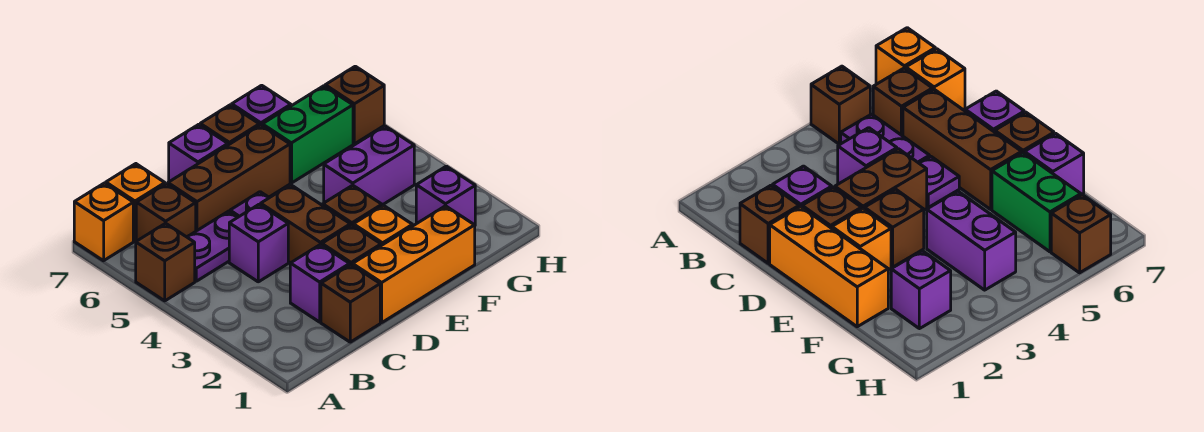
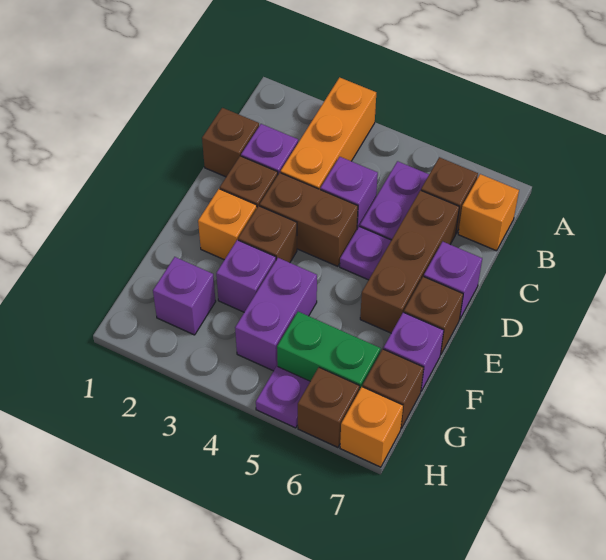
brown 1x1 brick [136,223,195,301] -> brown 1x1 brick moved to [363,349,424,429]
orange 1x1 brick [74,183,133,261] -> orange 1x1 brick moved to [340,387,403,467]
orange 1x3 brick [353,206,475,322] -> orange 1x3 brick moved to [281,77,376,189]
none -> purple 1x1 brick [216,240,276,312]
green 1x2 brick [262,86,353,183] -> green 1x2 brick turned to [277,312,381,390]
none -> purple 1x1 plate [256,366,310,428]

